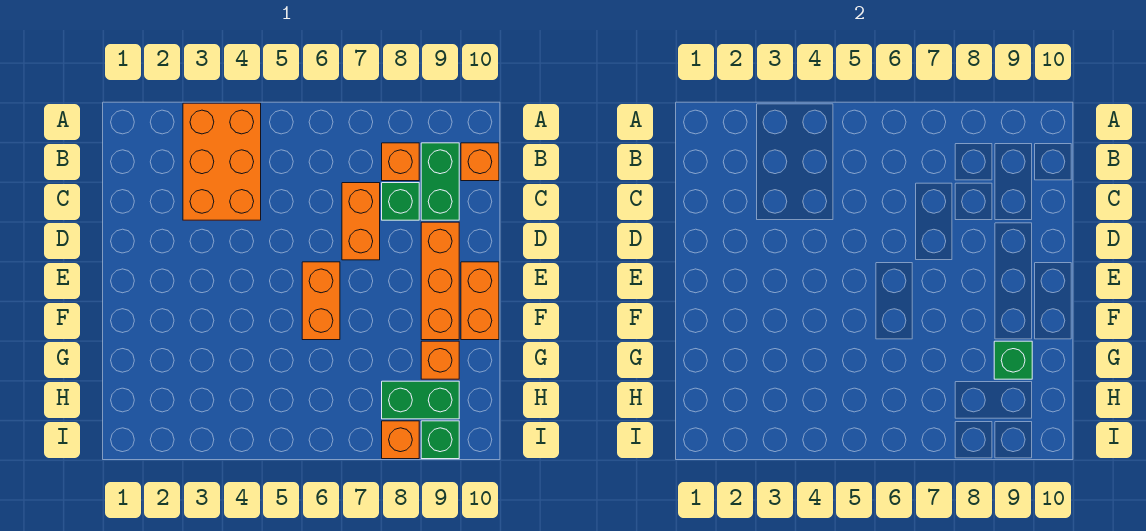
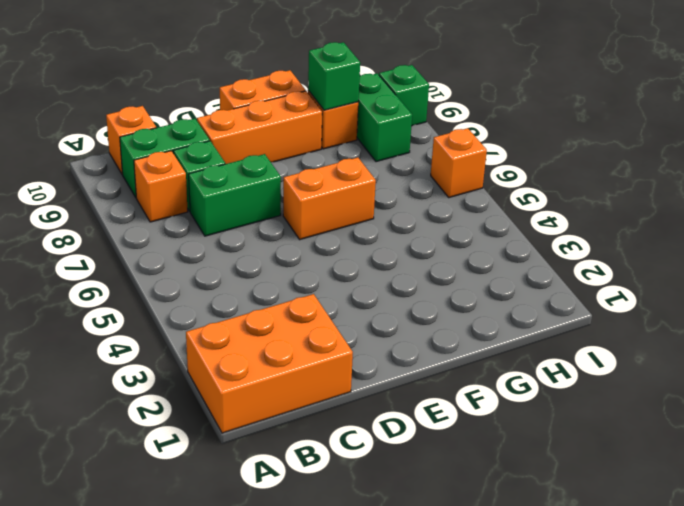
orange 2x3 brick [183,103,261,220] -> orange 2x3 brick moved to [186,294,353,433]
orange 1x2 brick [342,183,380,260] -> green 1x2 brick [189,154,281,236]
orange 1x1 brick [382,421,419,459] -> orange 1x1 brick moved to [431,128,487,197]

